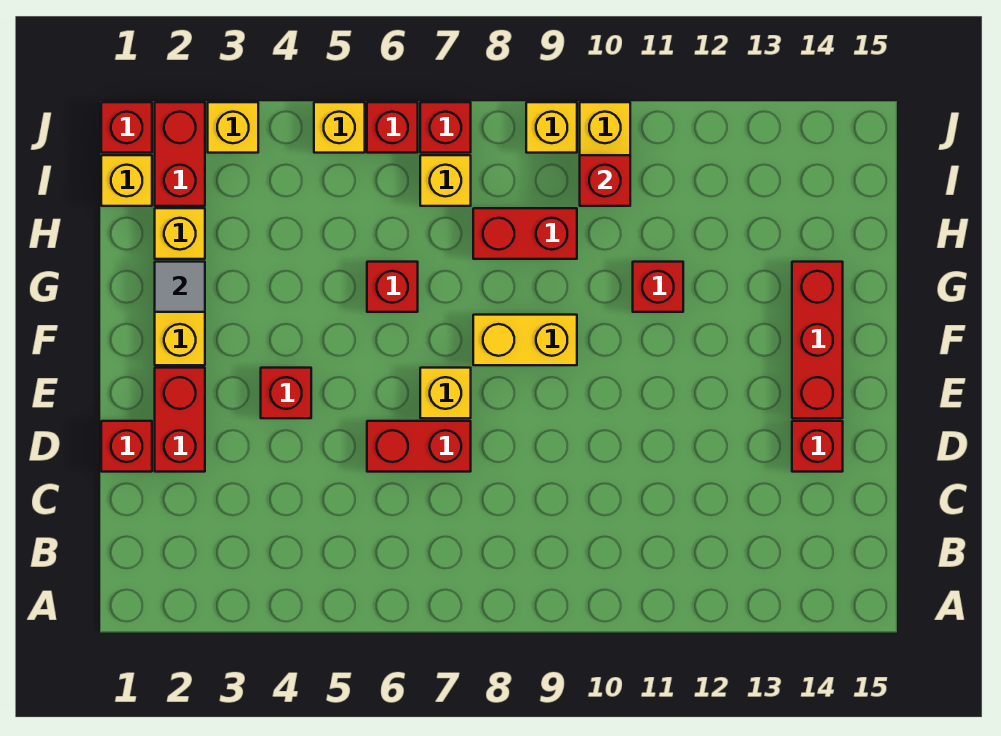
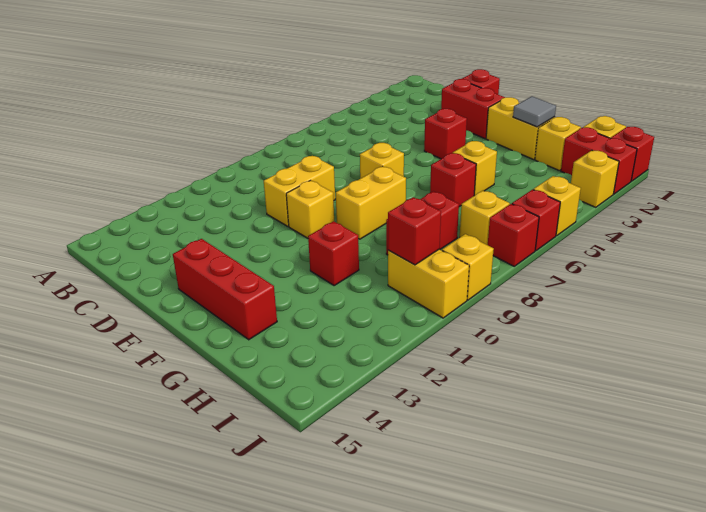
red 1x2 brick [367,421,471,472] -> none
none -> yellow 1x2 brick [264,156,335,226]
red 1x1 brick [792,421,843,472] -> none
none -> yellow 1x1 brick [286,180,334,238]
none -> yellow 1x1 brick [453,141,497,196]

